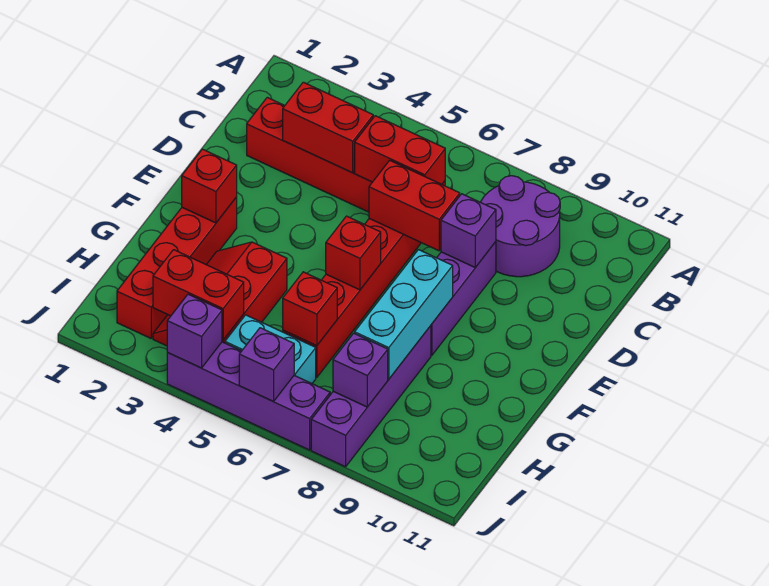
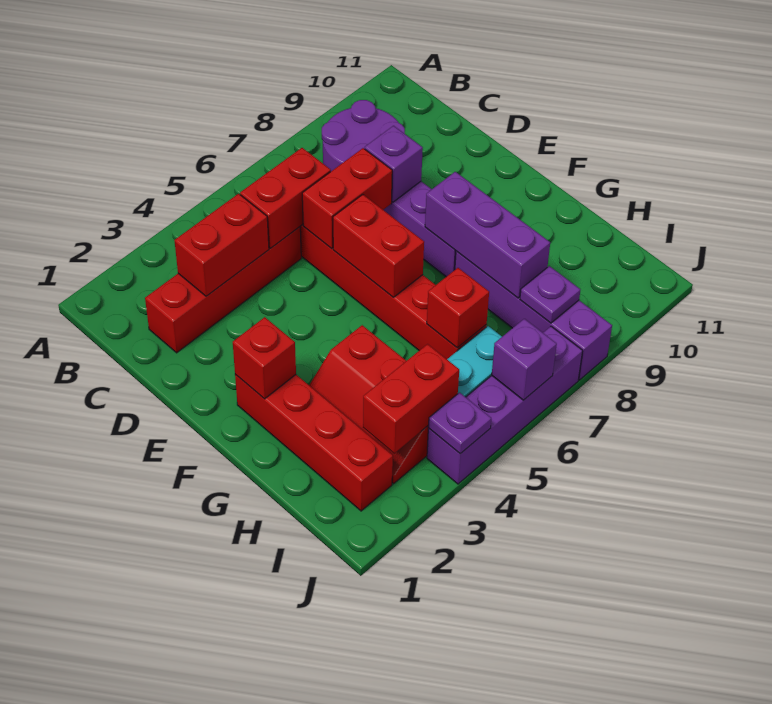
red 1x1 brick [326,216,381,290] -> red 1x2 brick [333,195,424,297]
cyan 1x3 brick [355,250,453,379] -> purple 1x3 brick [425,172,550,298]
purple 1x1 brick [333,333,388,407] -> purple 1x1 plate [520,266,580,323]
purple 1x1 brick [167,294,222,368] -> purple 1x1 plate [428,393,491,454]

